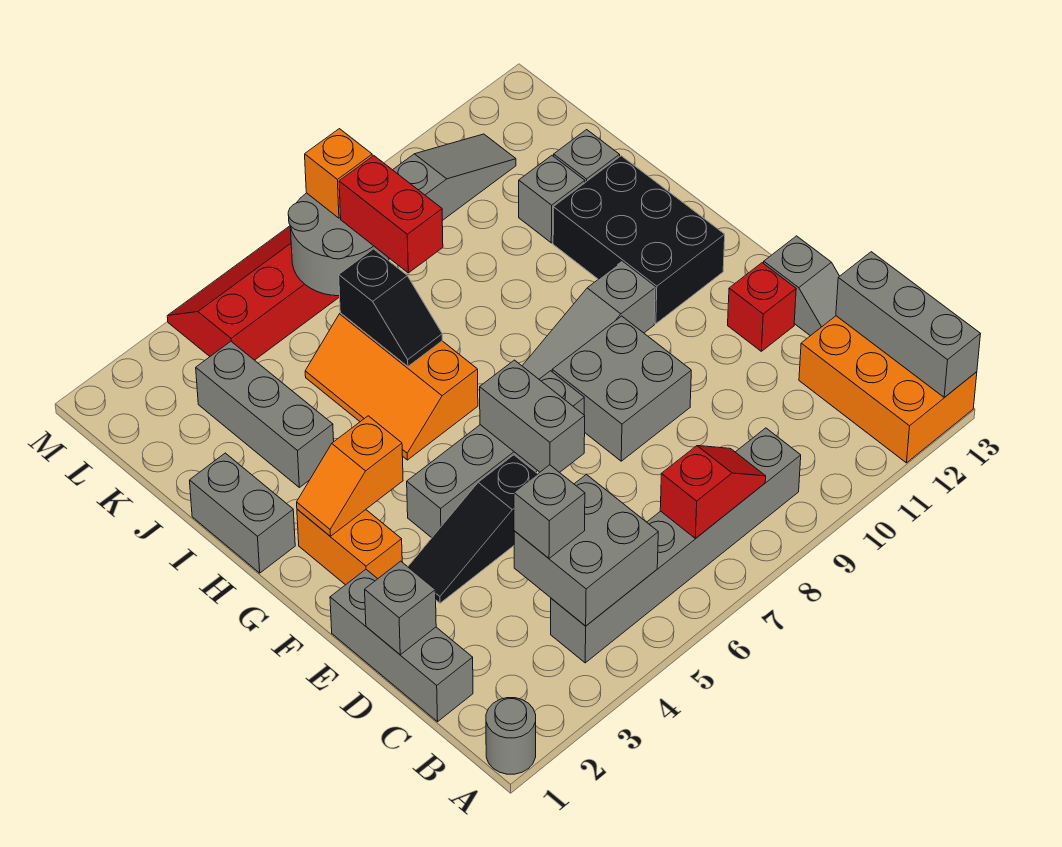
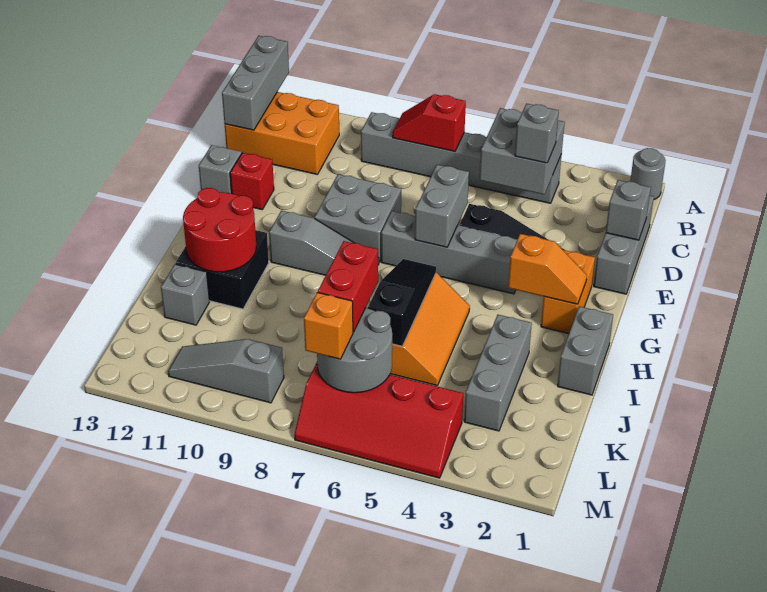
orange 2x3 brick [799,316,977,463] -> orange 2x3 brick turned to [225,92,339,175]
black 2x3 brick [553,156,725,324] -> black 2x2 brick [175,230,269,309]
none -> red 2x2 round brick [183,188,256,272]
black 1x2 slope [339,249,442,366] -> black 1x3 slope [368,259,436,346]
grey 1x1 brick [519,156,585,243] -> none

